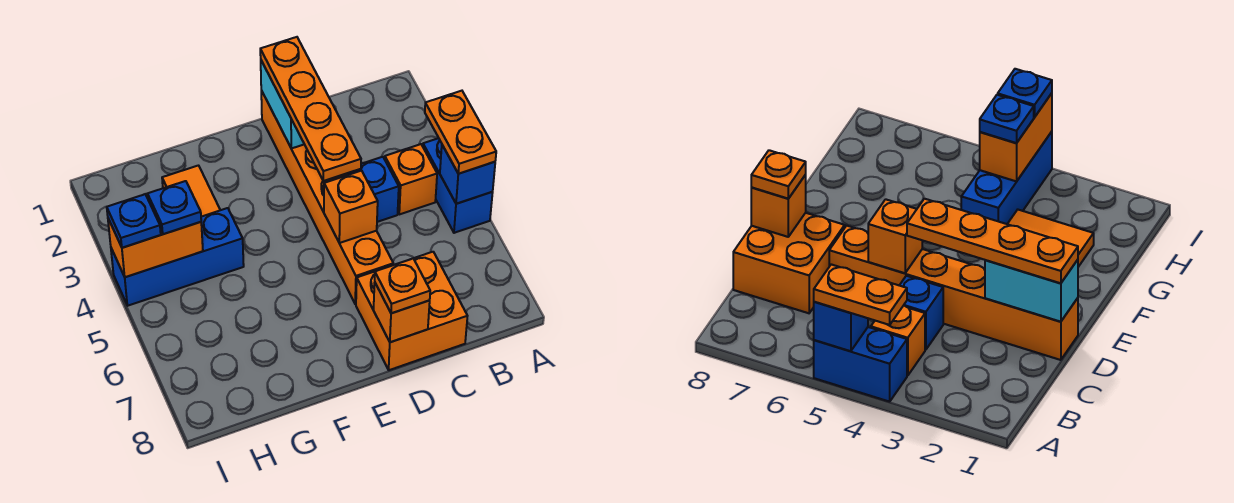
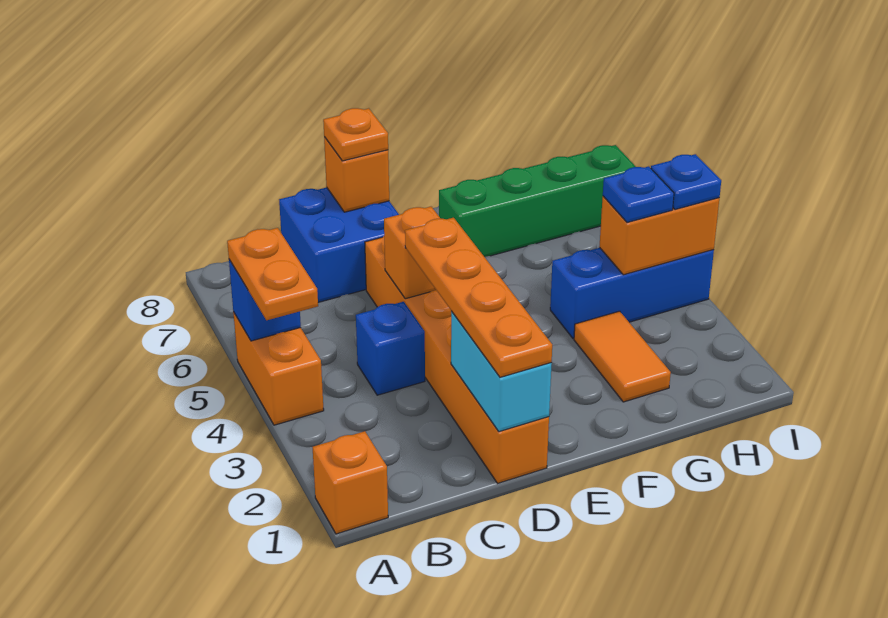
blue 1x2 brick [423,138,493,233] -> orange 1x2 brick [233,312,324,425]
orange 1x1 brick [385,144,437,214] -> orange 1x1 brick moved to [313,431,388,534]
orange 2x2 brick [356,252,467,370] -> blue 2x2 brick [279,187,399,302]
none -> green 1x4 brick [439,145,636,257]

